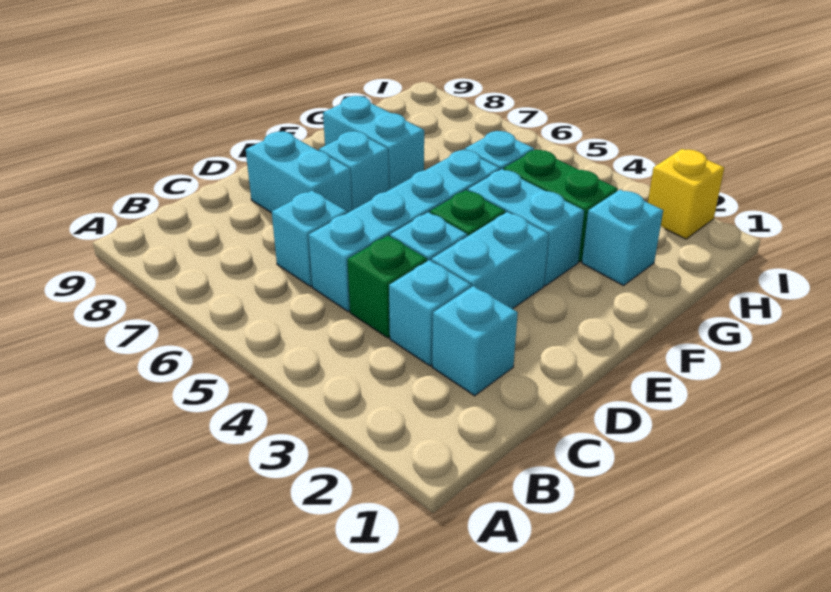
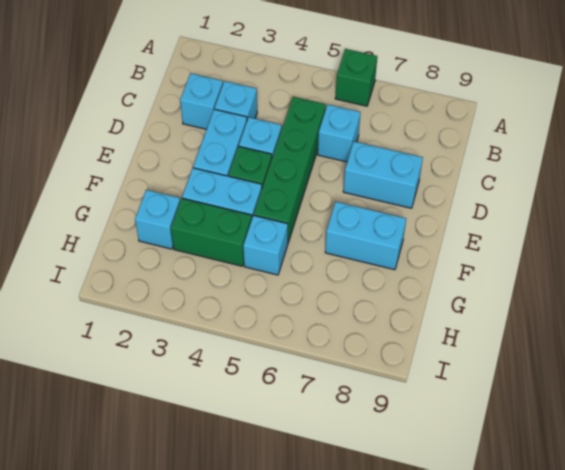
green 1x1 brick [347,236,427,338] -> green 1x1 brick moved to [335,49,377,106]
cyan 1x4 brick [309,150,500,311] -> green 1x4 brick [254,97,326,243]
cyan 1x1 brick [319,131,389,210] -> none
yellow 1x1 brick [648,149,724,239] -> none

